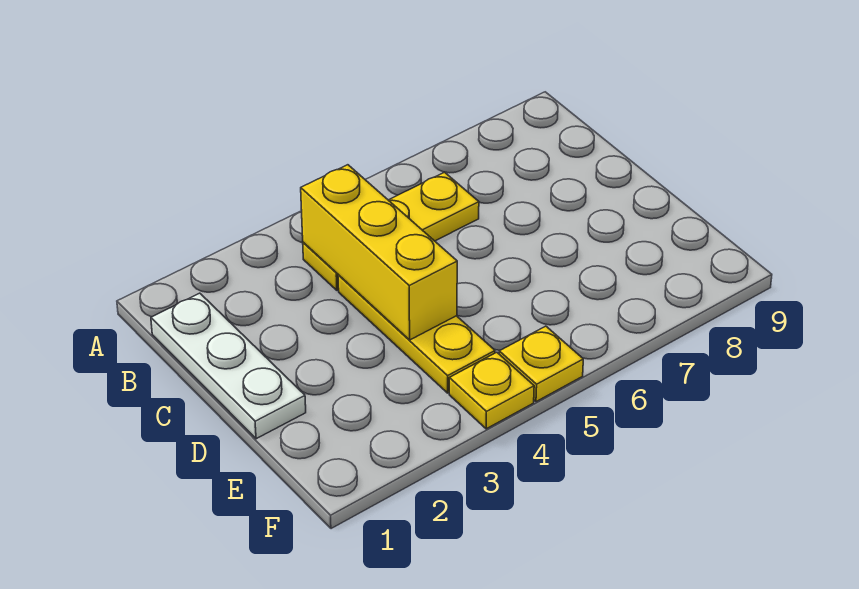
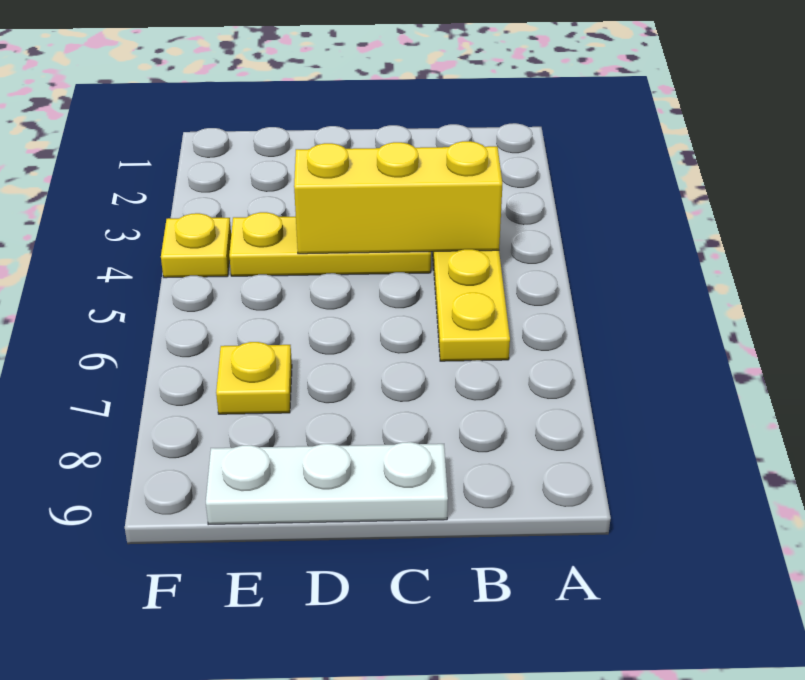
white 1x3 plate [151,293,306,439] -> white 1x3 plate moved to [206,442,448,525]
yellow 1x1 plate [499,326,583,402] -> yellow 1x1 plate moved to [216,342,292,414]

